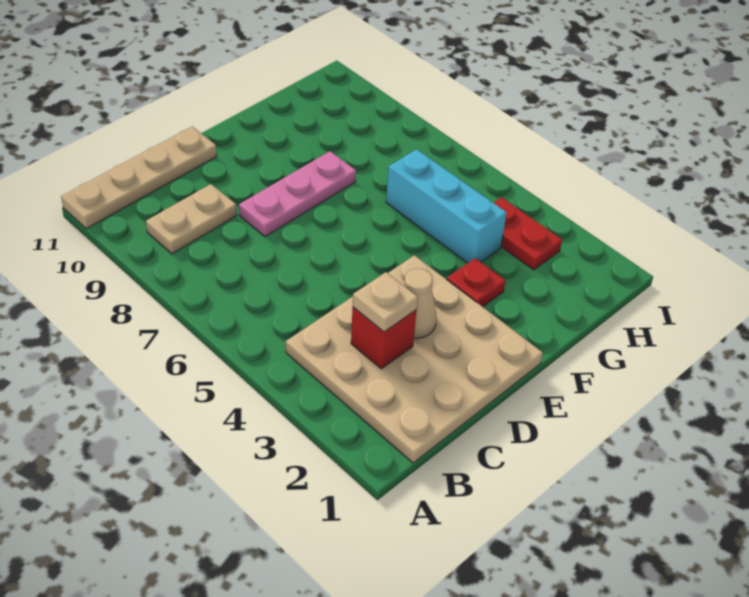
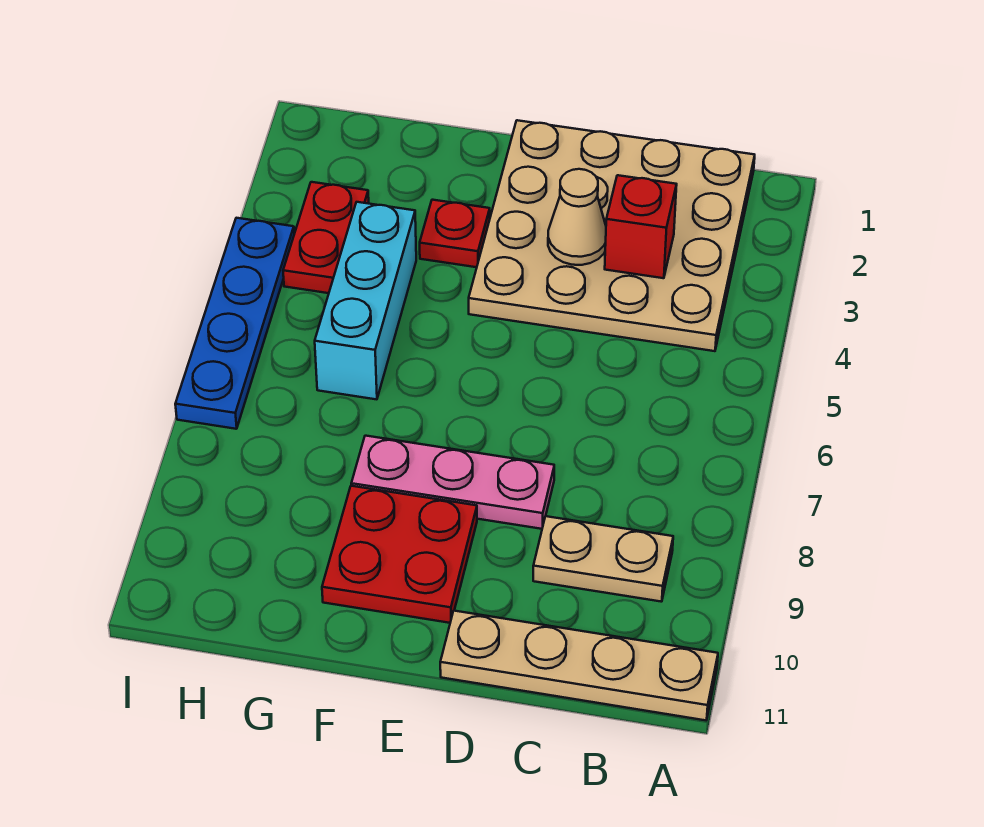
tan 1x1 plate [353,272,418,332] -> none
none -> red 2x2 plate [322,486,477,623]
none -> blue 1x4 plate [175,218,294,429]

